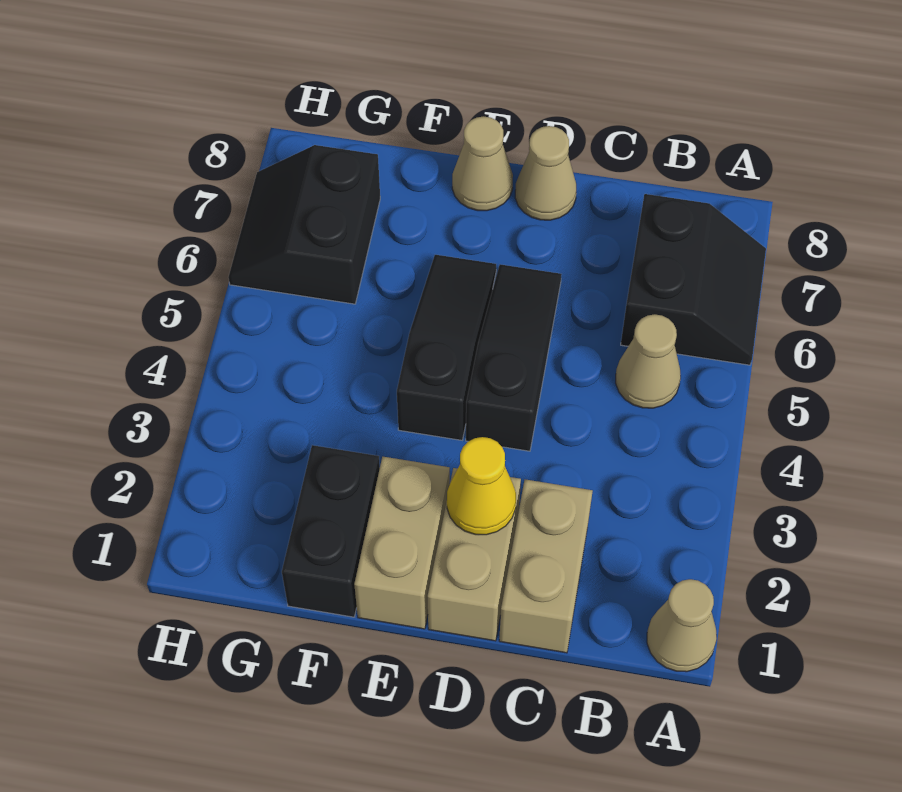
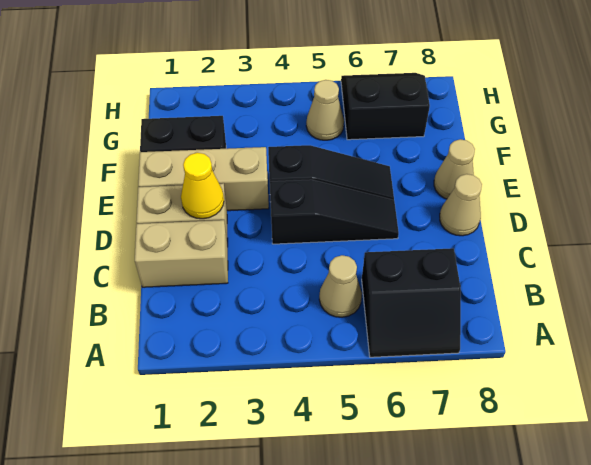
tan 1x1 cone [647,579,717,672] -> tan 1x1 cone moved to [306,80,344,140]
tan 1x2 brick [354,457,450,629] -> tan 1x3 brick [138,147,269,211]

